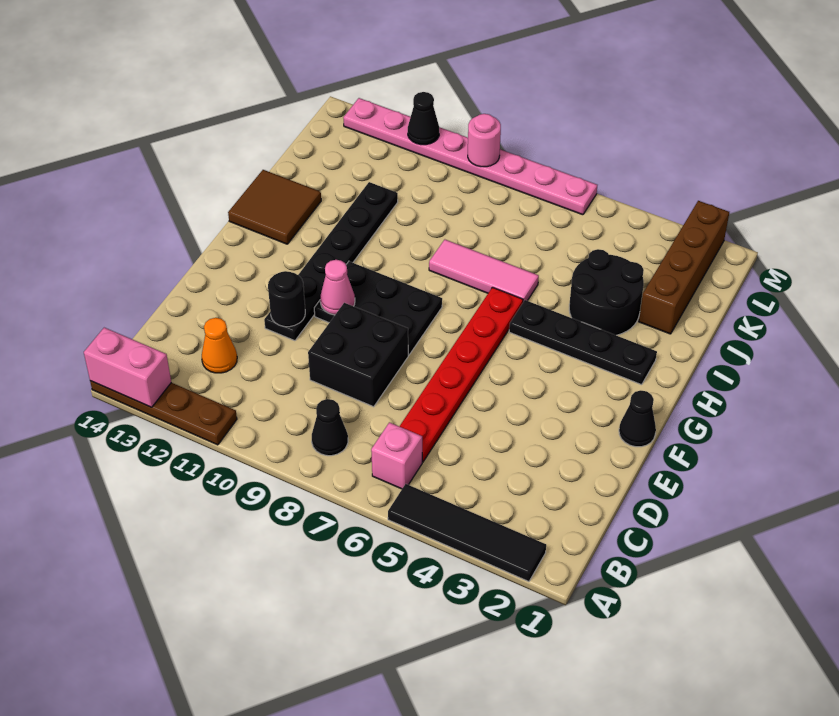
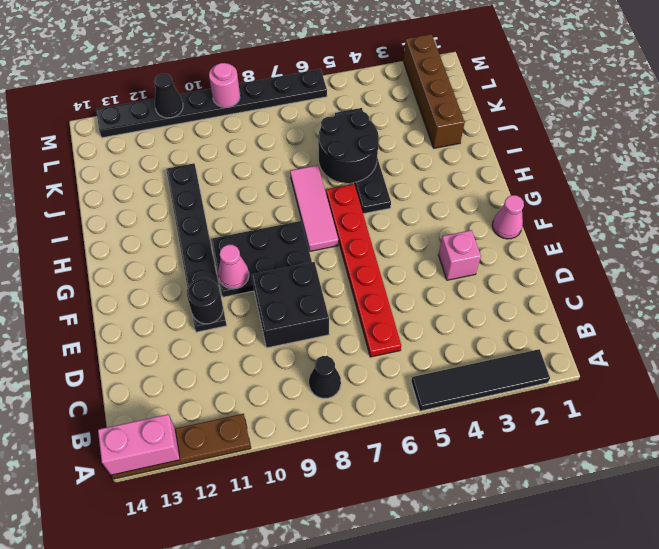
pink 1x1 brick [371,422,422,489] -> pink 1x1 brick moved to [438,230,481,280]
orange 1x1 cone [202,318,237,373] -> none
black 1x1 cone [619,390,656,447] -> pink 1x1 cone [492,195,524,239]
black 1x4 plate [509,300,657,385] -> black 1x4 plate turned to [335,108,391,214]
brown 2x2 tile [228,170,321,244] -> none
black 2x2 round brick [569,249,644,335] -> black 2x2 round brick moved to [318,111,379,183]
pink 1x3 tile [429,240,539,302] -> pink 1x3 tile turned to [290,165,338,251]
pink 1x8 plate [343,98,597,215] -> black 1x8 plate [96,69,327,138]

